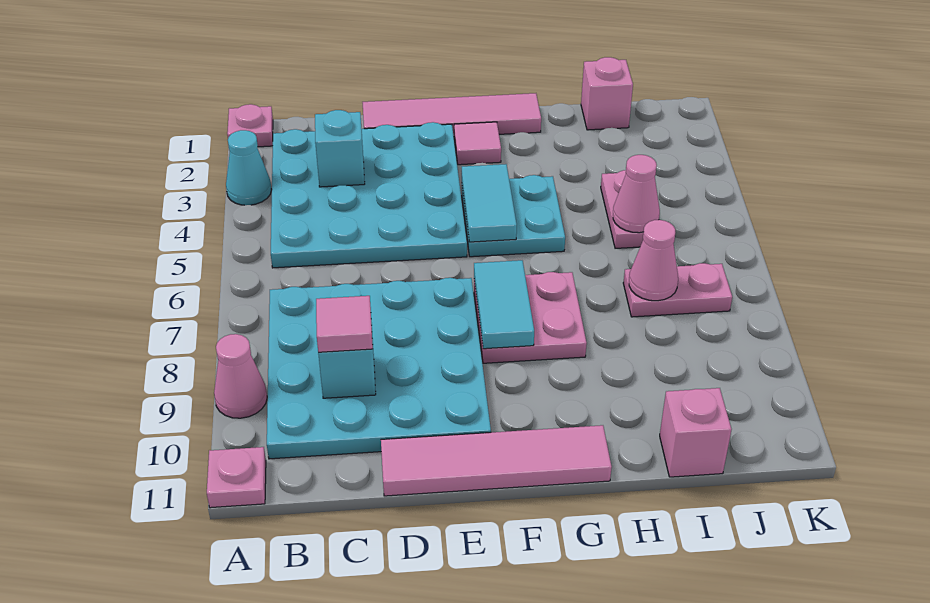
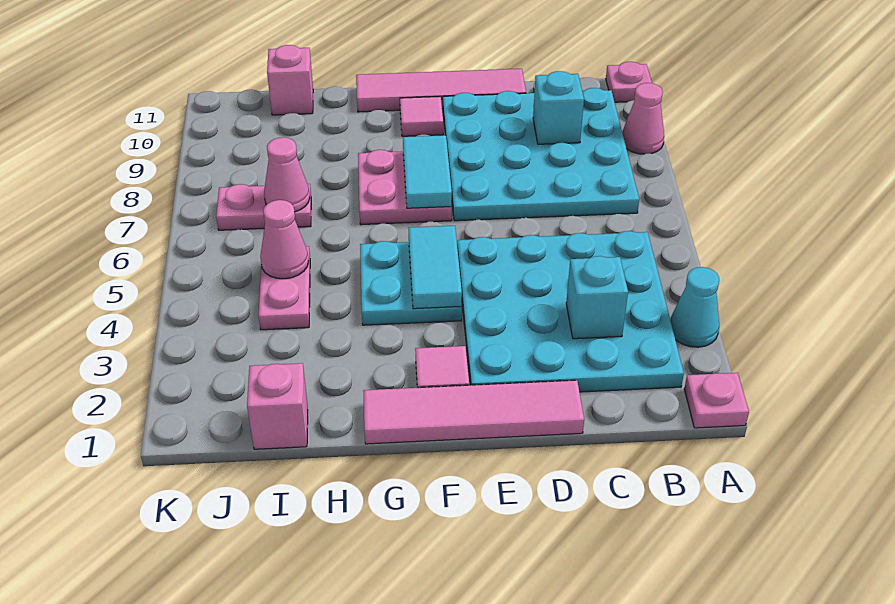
pink 1x1 tile [316,296,373,352] -> pink 1x1 tile moved to [400,96,443,136]

